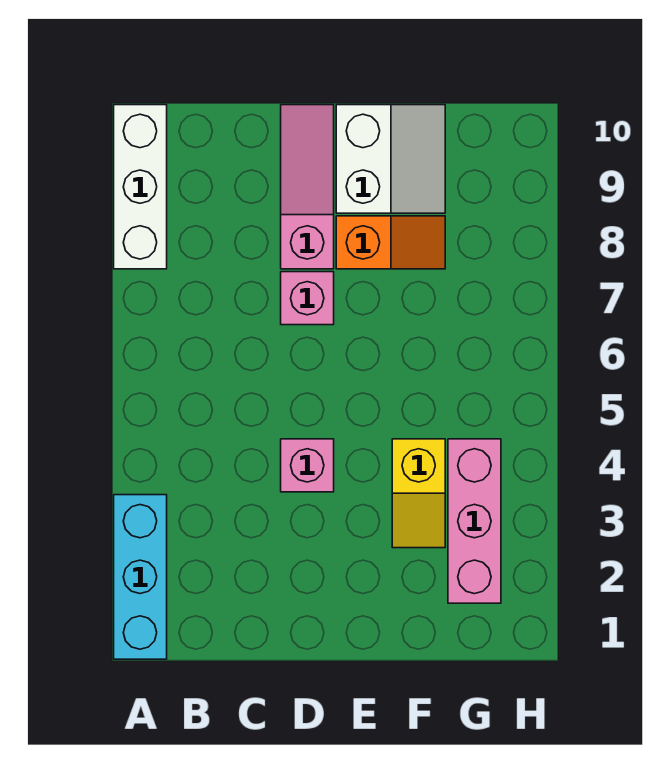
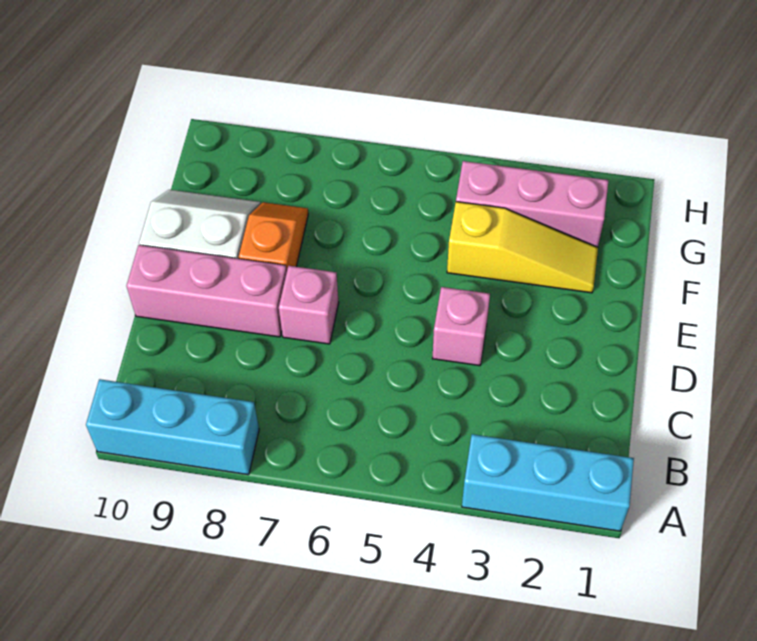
white 1x3 brick [114,105,167,269] -> cyan 1x3 brick [86,379,259,475]
pink 1x3 slope [281,105,334,269] -> pink 1x3 brick [127,245,287,337]
yellow 1x2 slope [392,439,445,548] -> yellow 1x3 slope [447,202,598,293]

